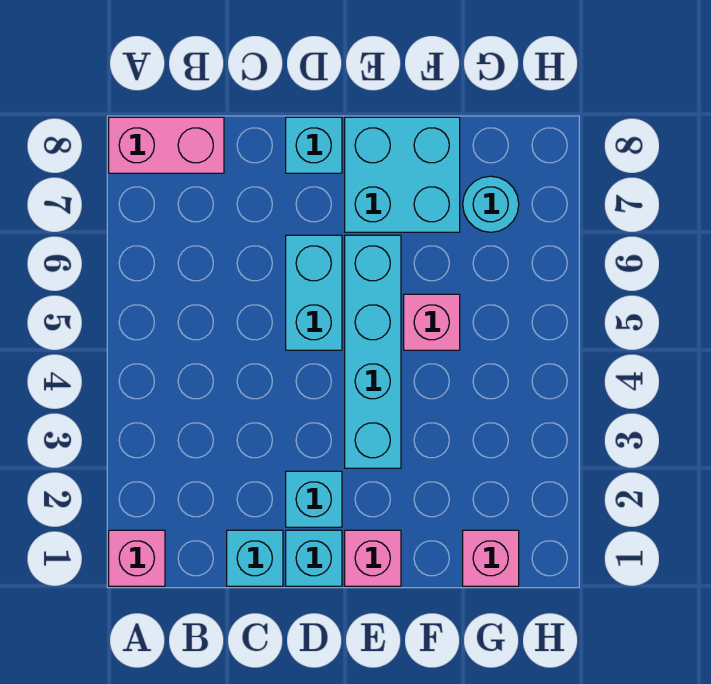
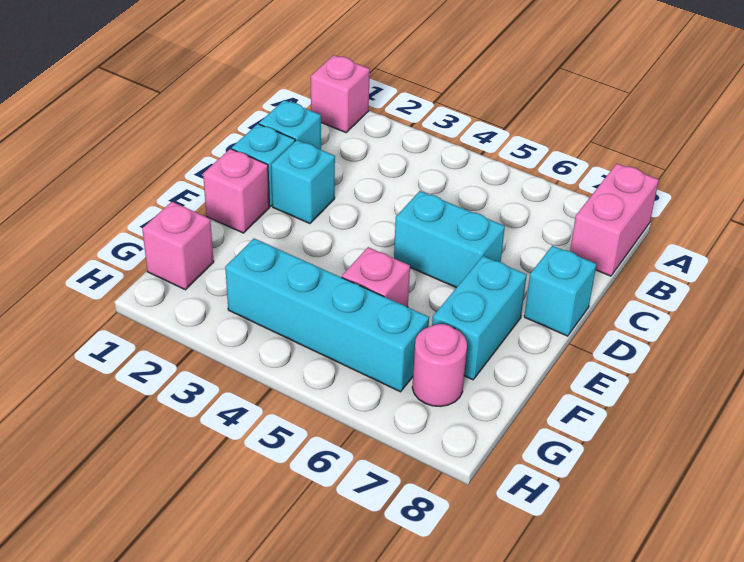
cyan 1x4 brick [345,235,401,468] -> cyan 1x4 brick moved to [225,239,429,392]
cyan 2x2 brick [345,117,460,232] -> cyan 1x2 brick [432,256,527,380]
cyan 1x1 round brick [463,176,519,232] -> pink 1x1 round brick [412,324,467,407]

